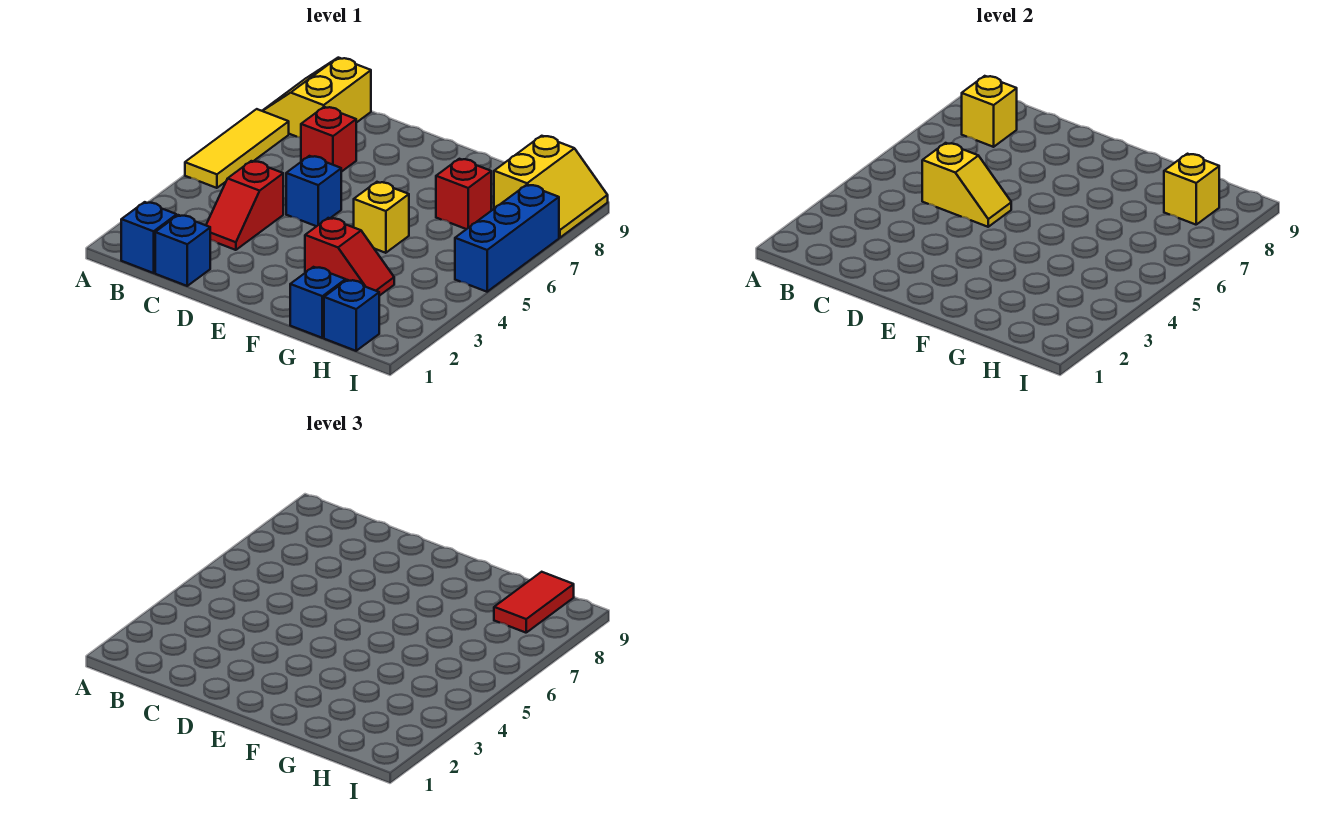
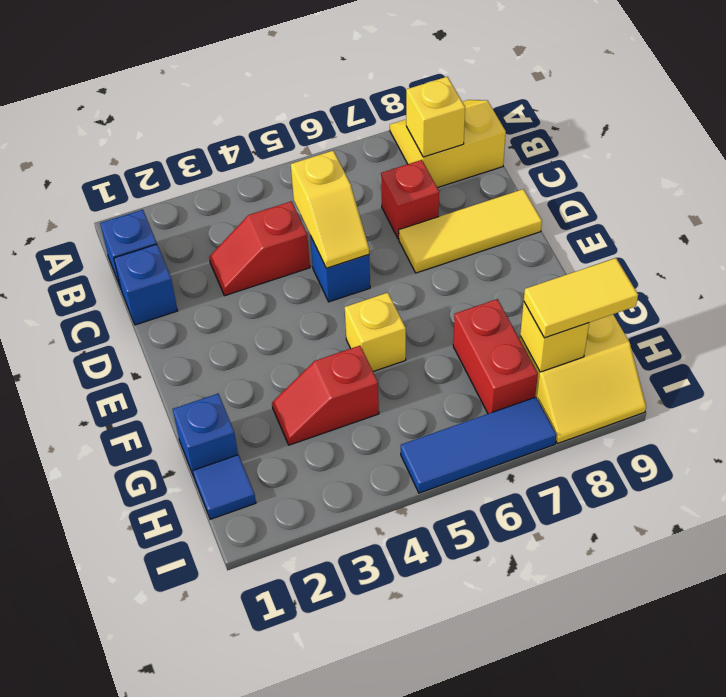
yellow 1x3 tile [185,109,289,188] -> yellow 1x3 tile moved to [399,189,542,273]
red 1x2 slope [305,218,394,296] -> red 1x2 slope turned to [272,346,379,445]
red 1x1 brick [436,159,491,229] -> red 1x2 brick [453,299,538,414]
blue 1x1 brick [324,280,379,351] -> blue 1x1 tile [193,455,256,519]
red 1x2 tile [494,572,574,633] -> yellow 1x2 tile [524,258,638,338]
blue 1x3 brick [455,185,559,292] -> blue 1x3 tile [401,397,556,493]

